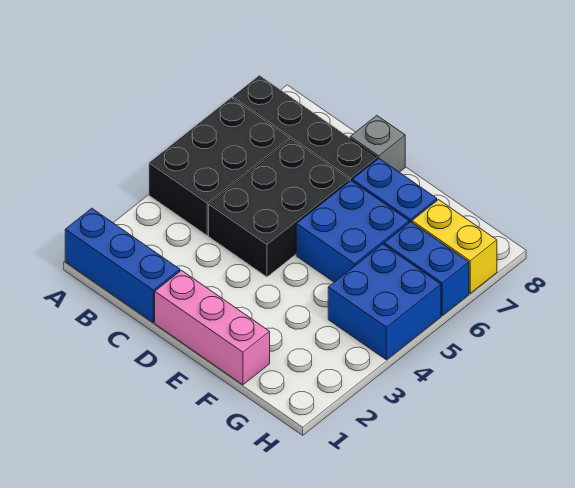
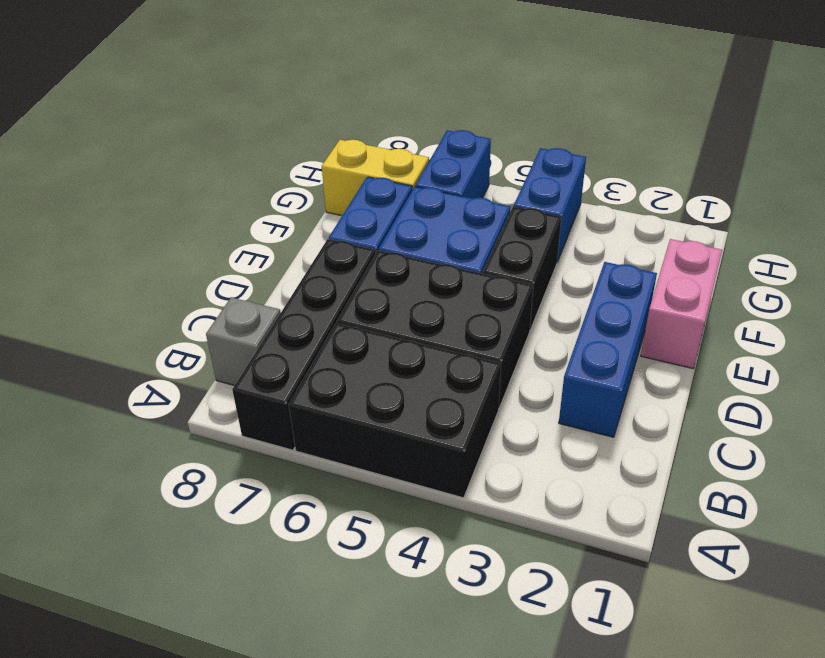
blue 1x3 brick [65,208,180,323] -> blue 1x3 brick moved to [559,262,657,437]
pink 1x3 brick [155,270,270,385] -> pink 1x2 brick [641,239,722,369]
grey 1x1 brick [350,116,405,172] -> grey 1x1 brick moved to [206,297,281,386]
none -> black 1x2 brick [483,207,561,330]
blue 2x2 brick [328,244,441,360] -> blue 1x2 brick [514,148,586,262]
yellow 1x2 brick [412,200,497,293] -> yellow 1x2 brick turned to [322,140,429,216]

